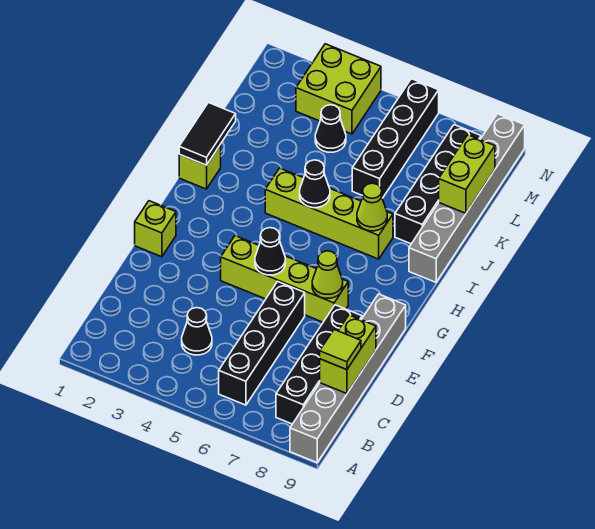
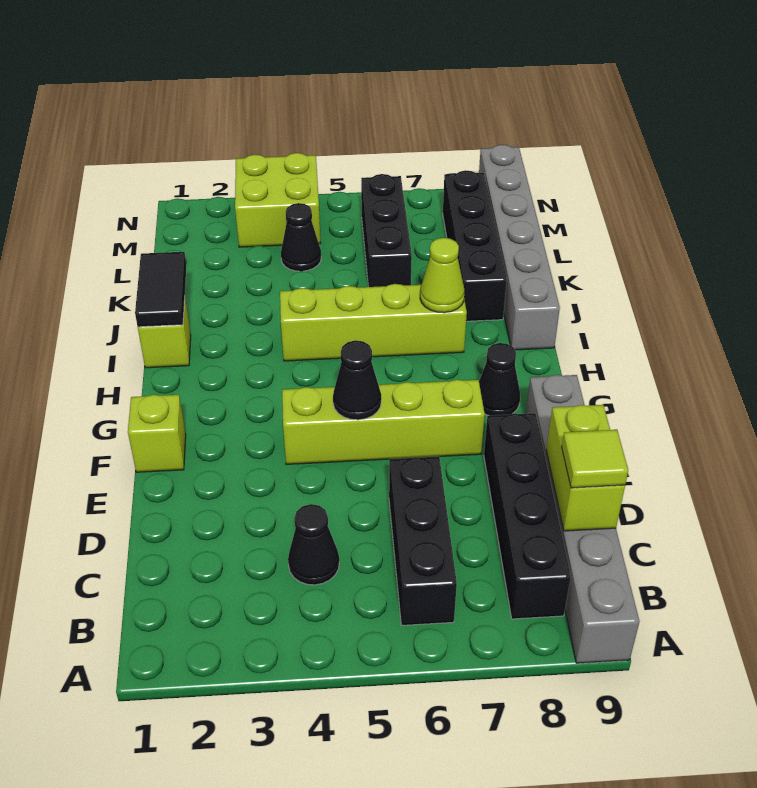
black 1x4 brick [219,282,305,405] -> black 1x3 brick [389,457,457,625]
lime 1x1 cone [312,251,343,298] -> none
black 1x1 cone [300,160,330,208] -> black 1x1 cone moved to [479,343,520,416]
black 1x4 brick [352,79,439,198] -> black 1x3 brick [361,174,412,287]
lime 1x2 brick [439,135,495,213] -> none

